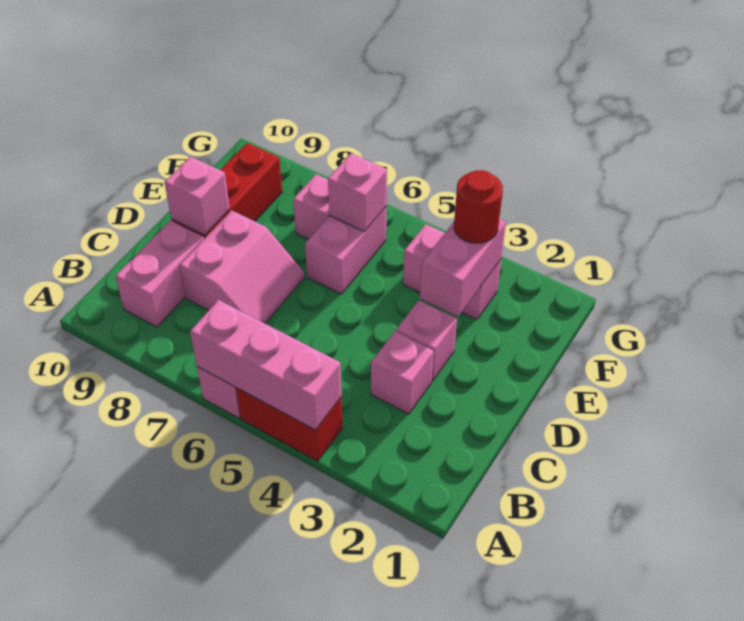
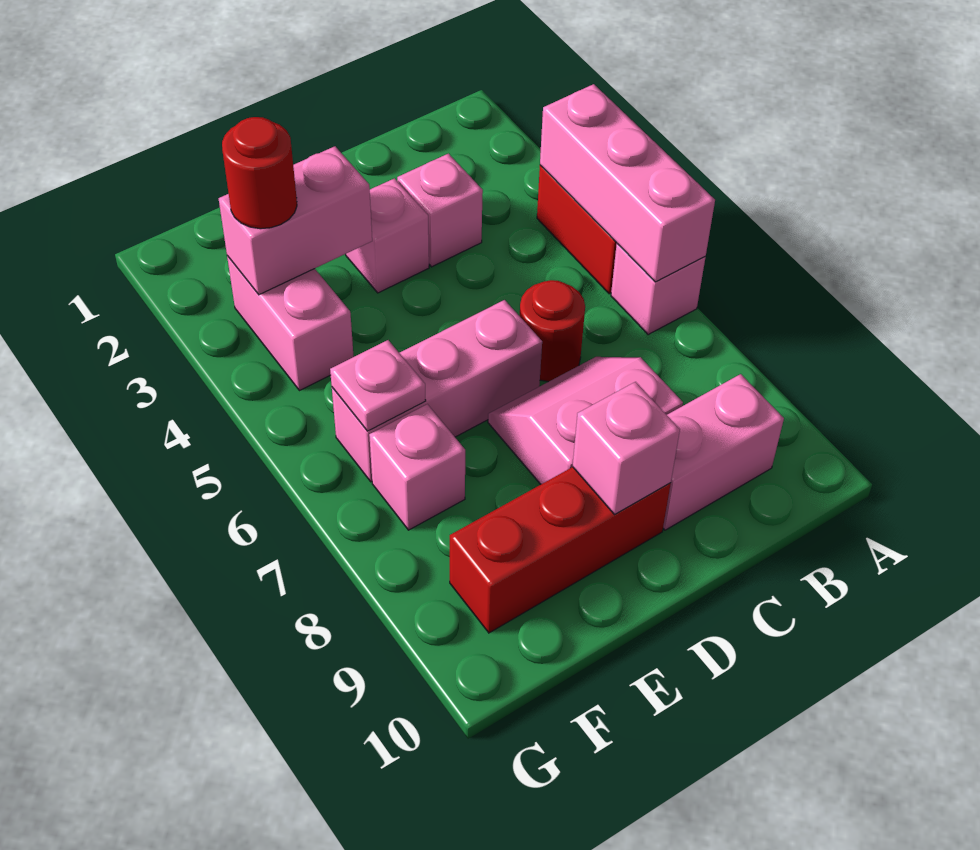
none -> red 1x1 round brick [520,280,585,382]
pink 1x2 brick [305,207,386,294] -> pink 1x3 brick [332,300,542,482]
pink 1x1 brick [328,153,387,232] -> pink 1x1 plate [330,340,426,431]

